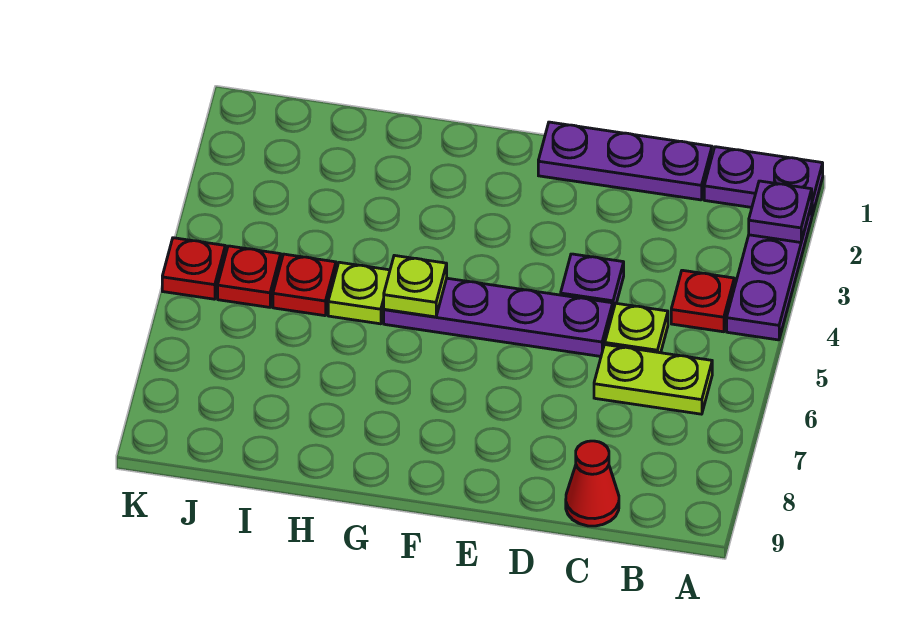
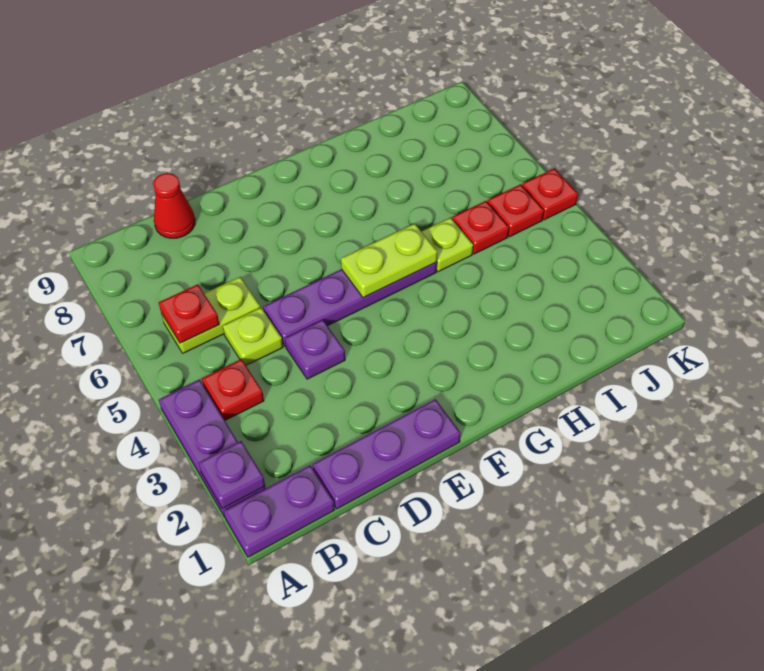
none -> red 1x1 plate [159,284,219,343]
lime 1x1 plate [384,255,447,317] -> lime 1x2 plate [341,224,437,298]

